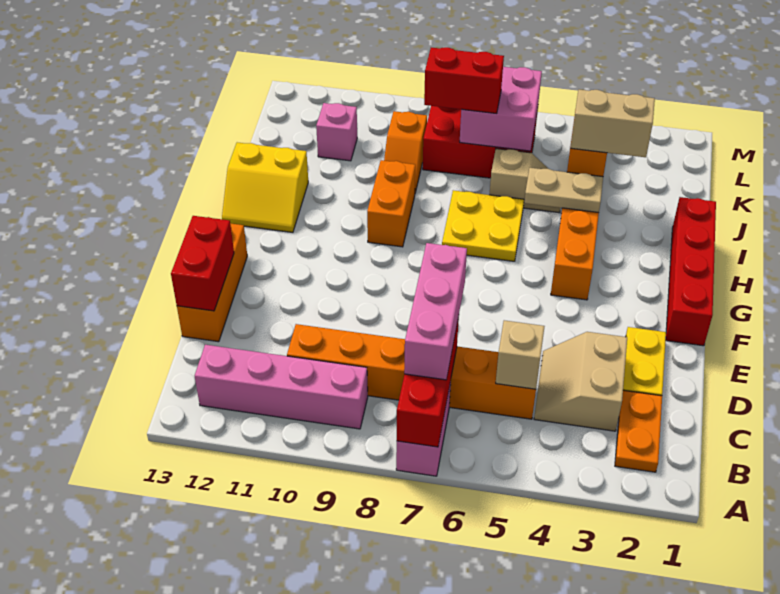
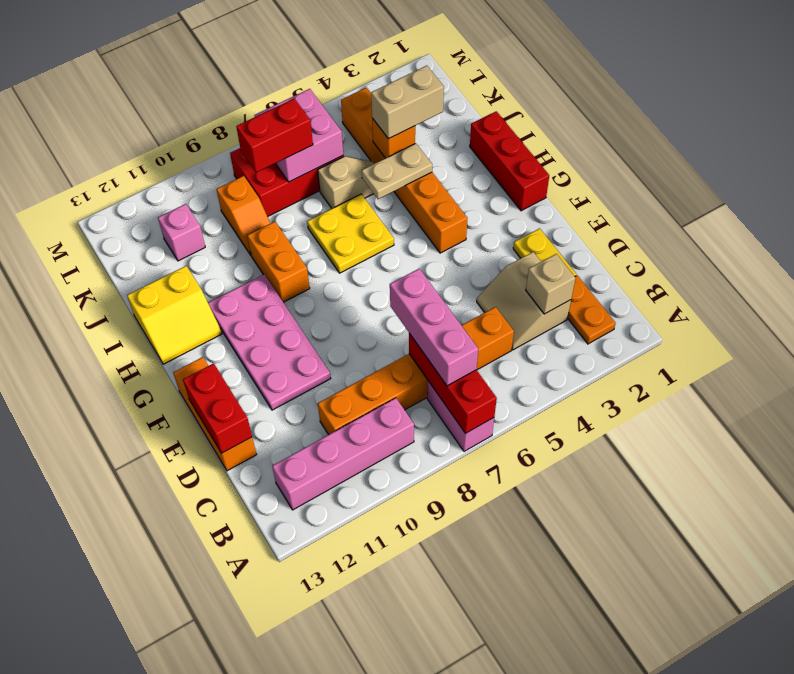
tan 1x1 brick [496,320,545,389] -> tan 1x1 brick moved to [526,254,575,314]
none -> pink 2x4 plate [208,274,331,410]
red 1x4 brick [666,197,716,346] -> red 1x3 brick [470,111,549,211]

